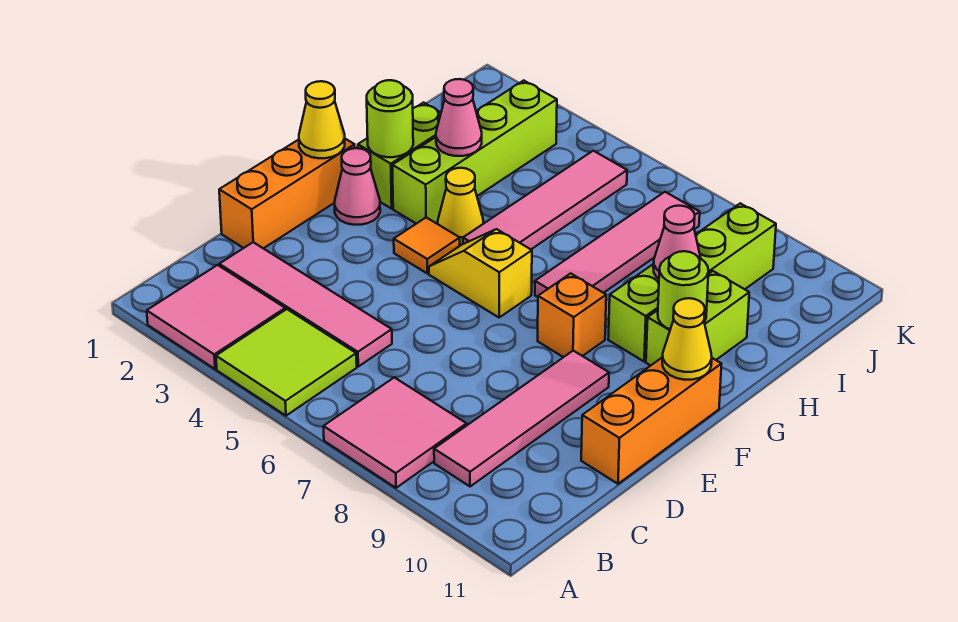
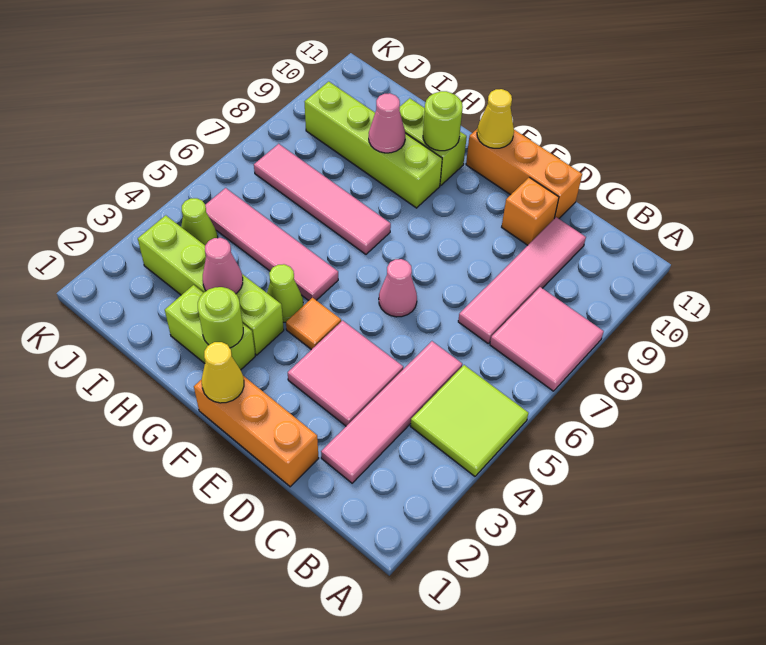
pink 2x2 tile [147,265,285,369] -> pink 2x2 tile moved to [288,321,403,426]
pink 1x4 tile [434,351,609,487] -> pink 1x4 tile turned to [458,217,586,343]
pink 1x1 cone [335,148,380,225] -> pink 1x1 cone moved to [379,259,417,317]
yellow 1x2 slope [429,229,532,317] -> none
orange 1x1 brick [538,273,606,357] -> orange 1x1 brick moved to [502,177,559,245]
yellow 1x1 cone [438,168,484,245] -> lime 1x1 cone [267,264,303,322]
none -> lime 1x1 cone [181,198,218,245]

